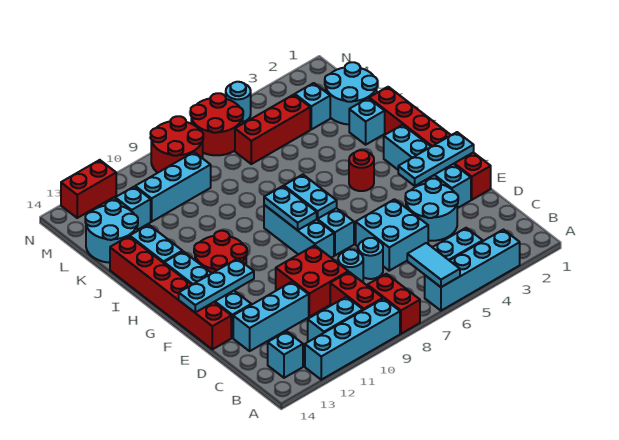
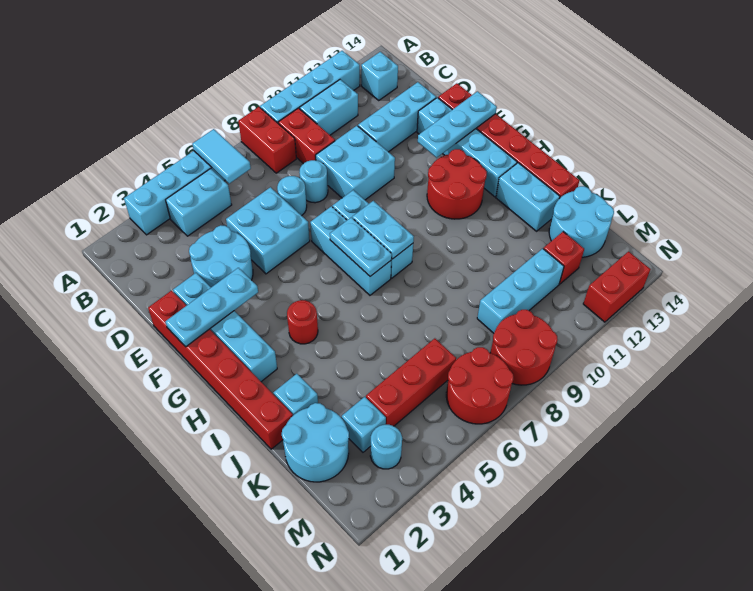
red 2x2 brick [276,245,348,317] -> cyan 2x2 brick [316,126,395,200]
cyan 1x1 brick [115,187,151,230] -> red 1x1 brick [544,232,584,284]
cyan 1x1 round brick [226,82,251,122] -> cyan 1x1 round brick moved to [370,425,402,469]

